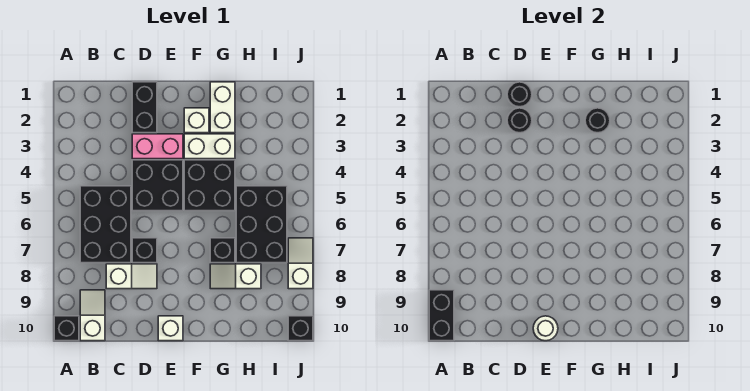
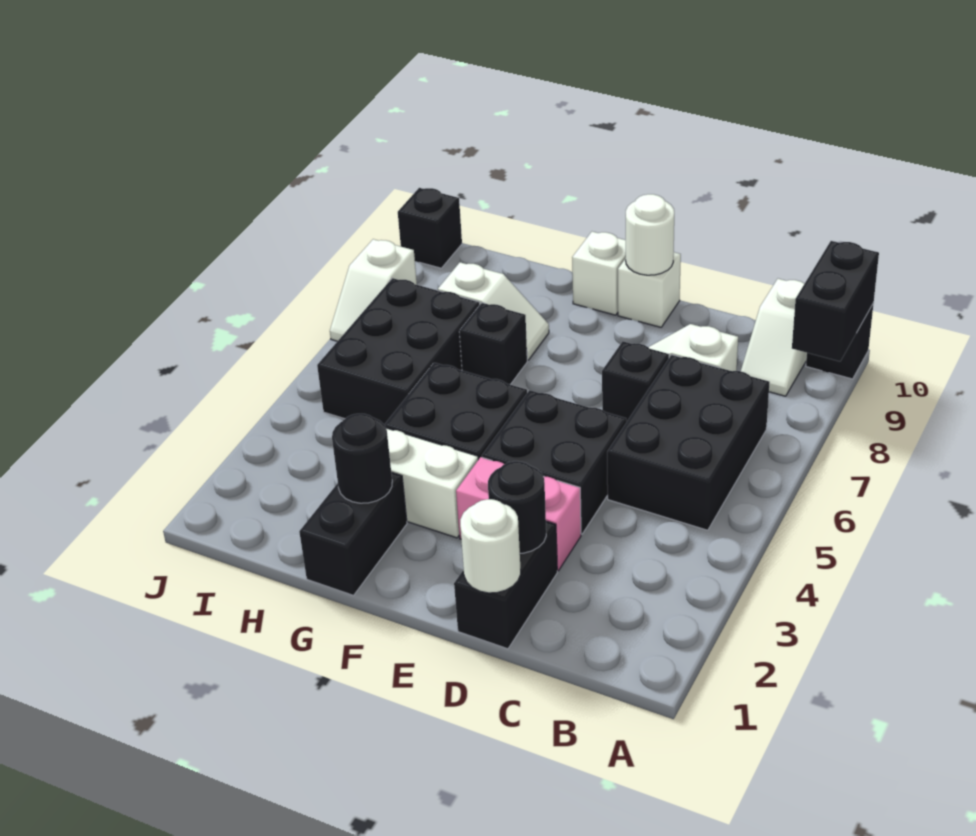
black 1x1 round brick [507,82,532,107] -> white 1x1 round brick [460,499,521,593]
white 1x1 brick [184,108,209,133] -> white 1x1 brick moved to [572,232,626,315]
white 1x2 brick [210,82,235,133] -> black 1x2 brick [299,472,407,595]

